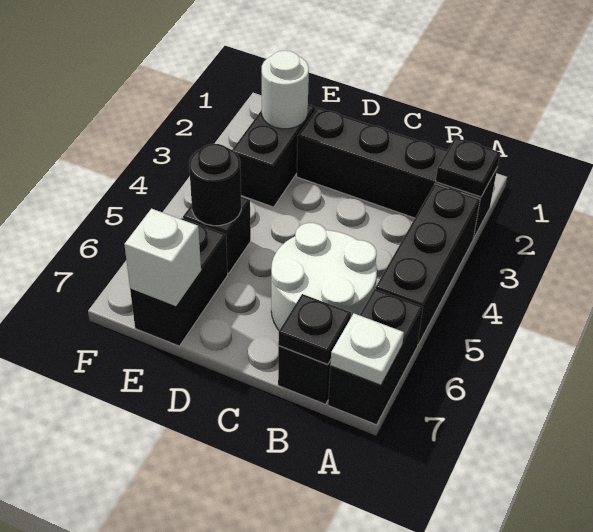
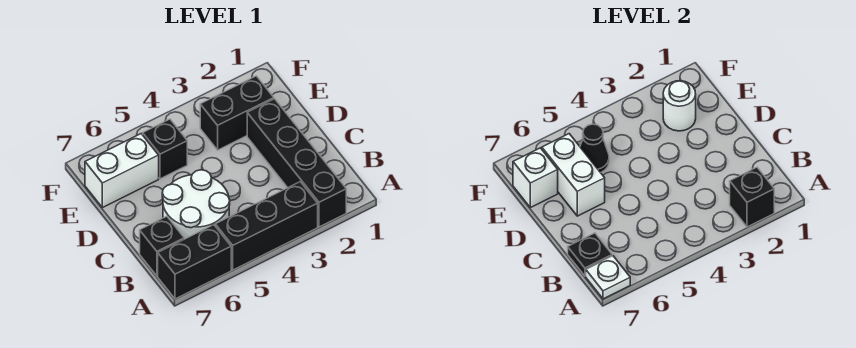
black 1x1 plate [436,138,500,197] -> black 1x1 brick [730,167,774,227]
none -> white 1x2 brick [542,134,605,216]
black 1x1 round brick [189,144,241,226] -> black 1x1 cone [580,124,609,173]
black 1x2 brick [130,218,228,346] -> white 1x2 brick [85,134,159,208]

